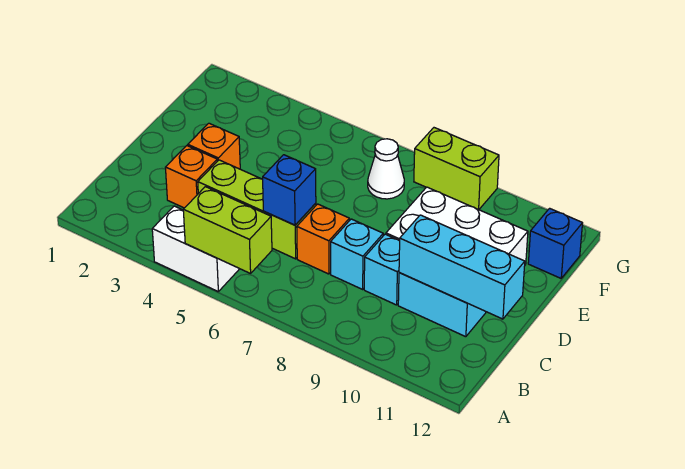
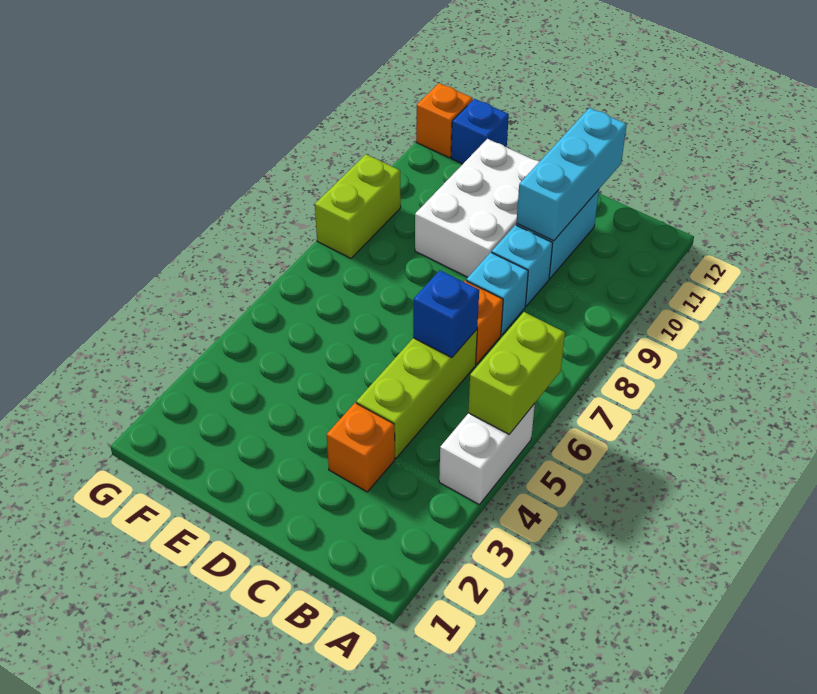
orange 1x1 brick [188,123,240,169] -> orange 1x1 brick moved to [416,83,473,158]
white 1x1 cone [368,139,404,199] -> none

